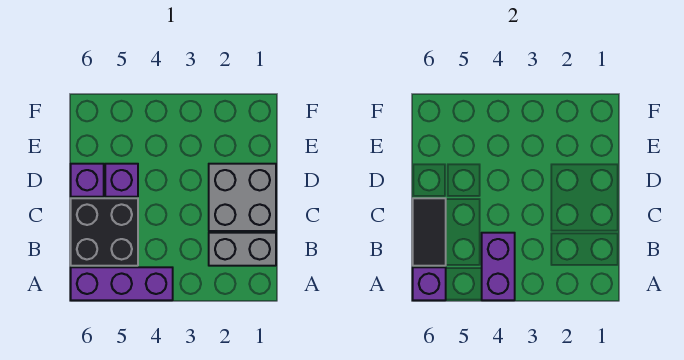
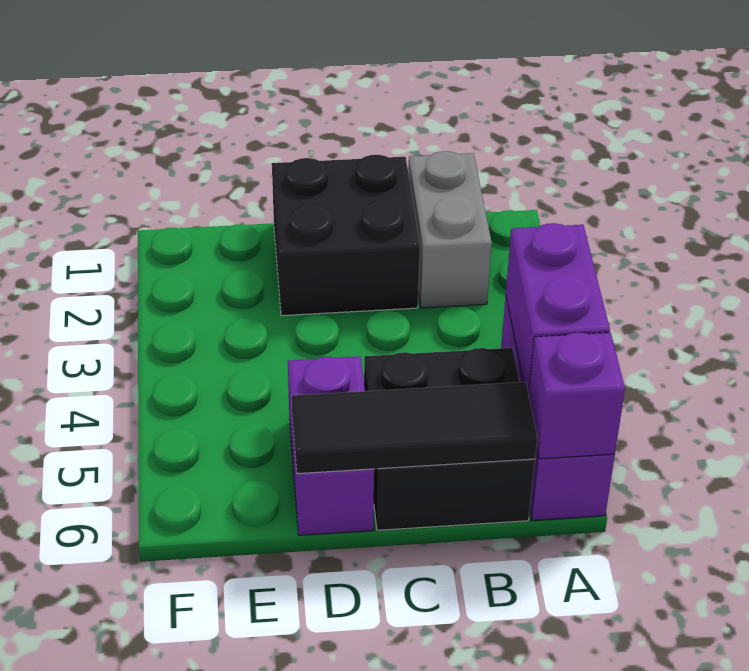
purple 1x2 brick [482,233,515,300] -> purple 1x2 brick turned to [506,223,610,394]
black 1x2 tile [413,198,446,266] -> black 1x3 tile [292,382,537,474]
grey 2x2 brick [209,164,276,231] -> black 2x2 brick [272,155,420,316]

